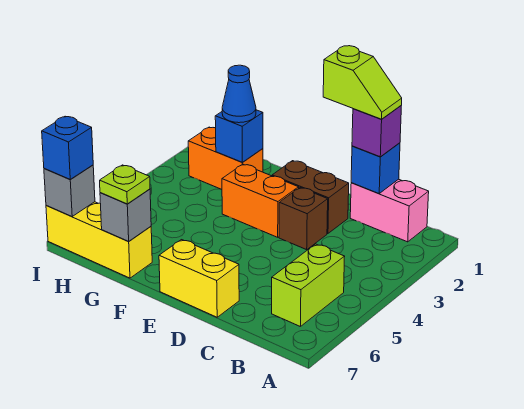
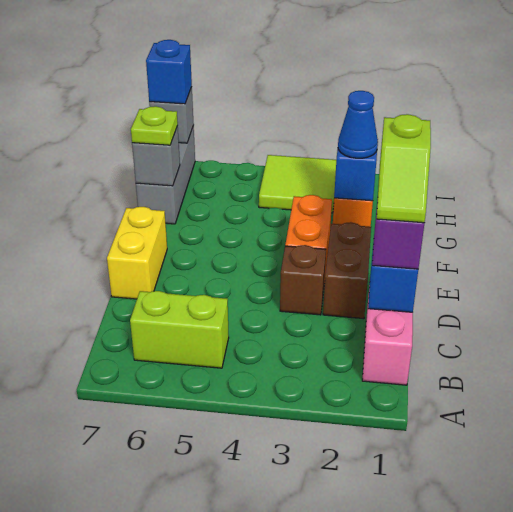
yellow 1x3 brick [46,202,152,278] -> grey 1x3 brick [136,126,195,224]
none -> lime 2x2 tile [259,155,336,213]

